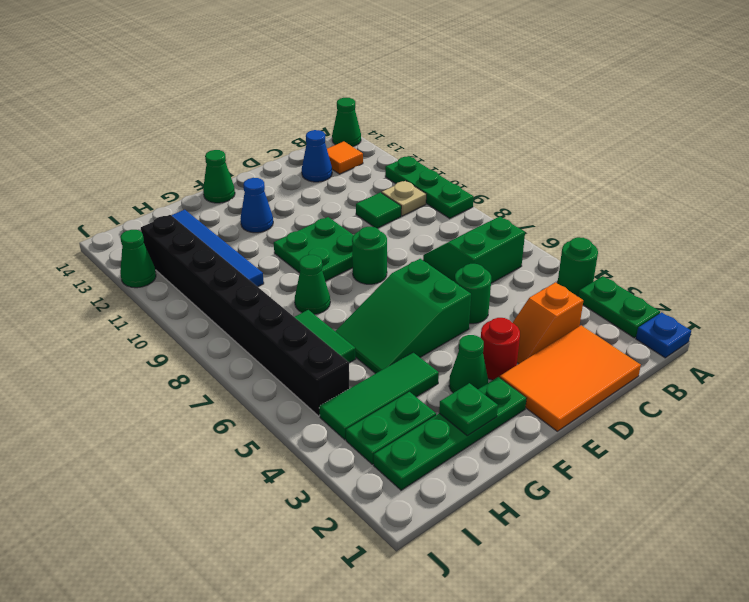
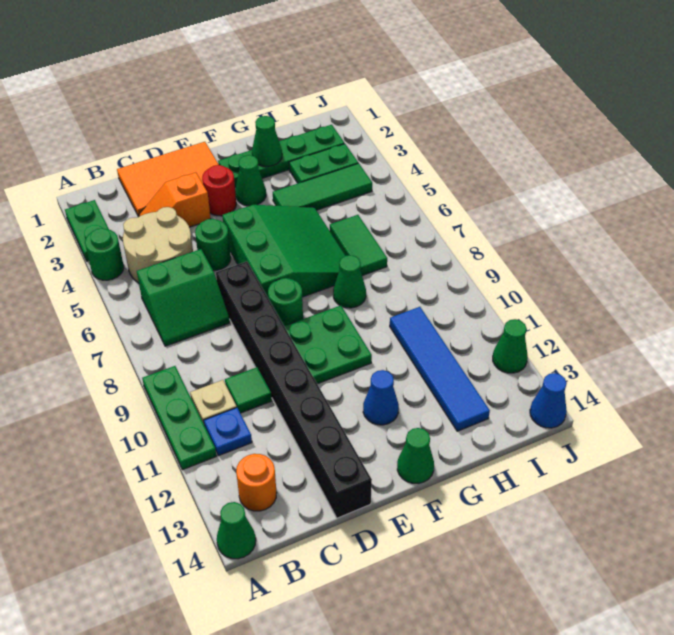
blue 1x1 plate [636,312,691,358] -> blue 1x1 plate moved to [204,408,252,456]
none -> tan 2x2 round brick [123,207,193,283]
orange 1x1 tile [327,142,363,174] -> orange 1x1 round brick [236,454,277,511]
orange 1x2 slope [513,282,583,364] -> orange 1x2 slope turned to [139,172,211,227]
blue 1x1 cone [302,130,332,182] -> blue 1x1 cone moved to [530,373,567,428]
green 2x3 slope [335,259,471,374] -> green 3x3 slope [222,205,345,297]
green 1x1 plate [439,383,498,436] -> green 1x1 cone [252,116,282,166]
black 1x8 brick [141,215,350,416] -> black 1x8 brick moved to [216,262,372,518]

